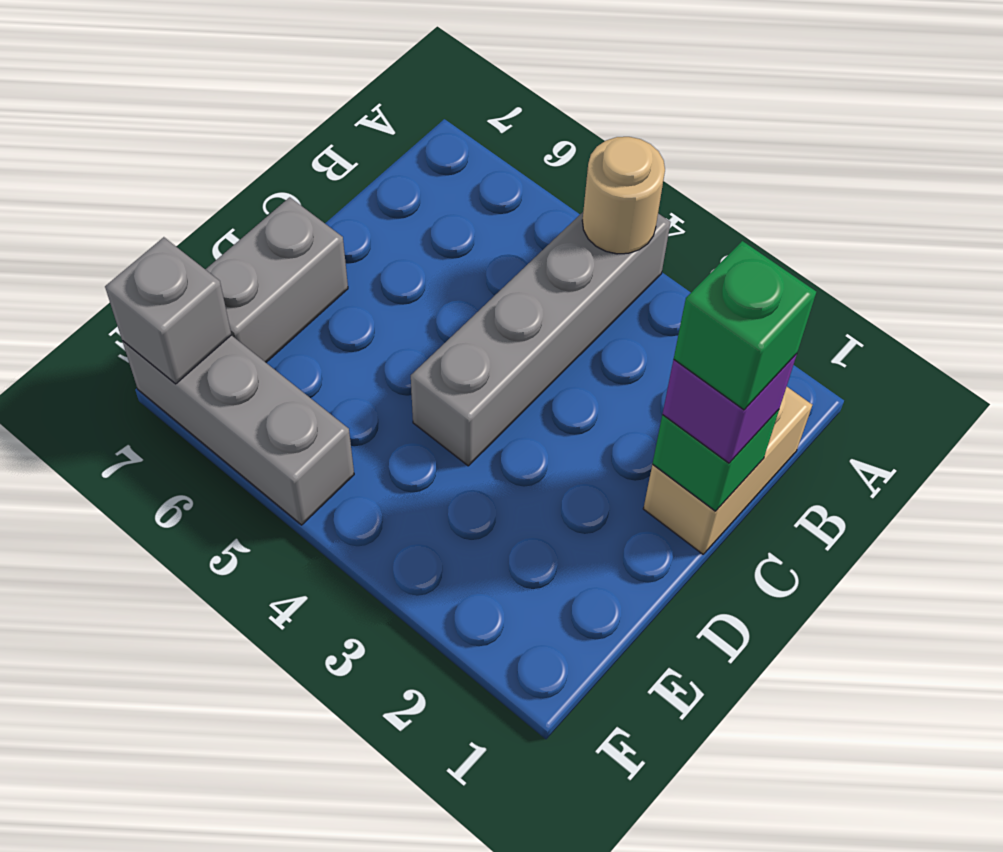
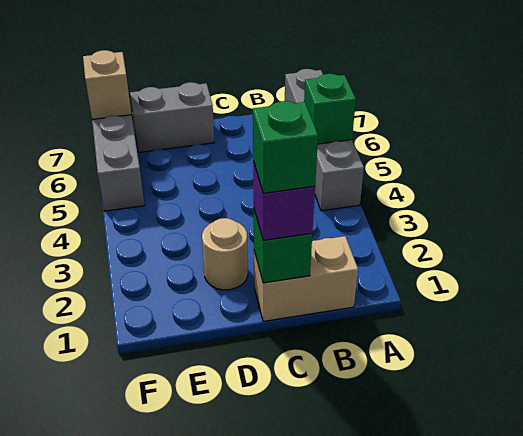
grey 1x4 brick [411,212,671,466] -> grey 1x4 brick turned to [285,69,364,211]
tan 1x1 round brick [582,137,665,254] -> tan 1x1 round brick moved to [202,218,248,290]
none -> green 1x1 brick [304,74,356,144]
grey 1x1 brick [105,237,231,384] -> tan 1x1 brick [83,50,131,119]

